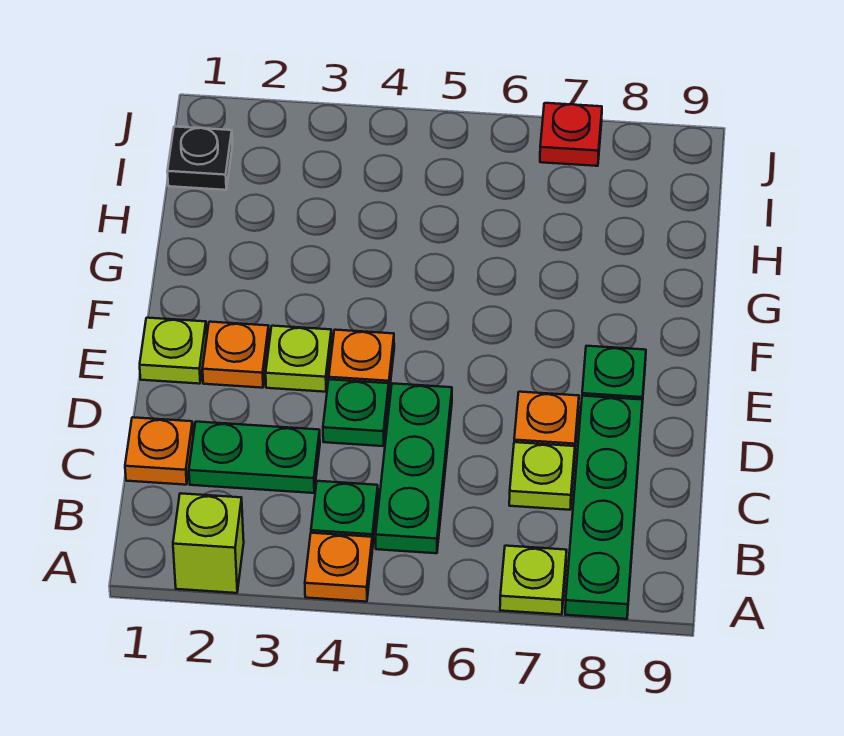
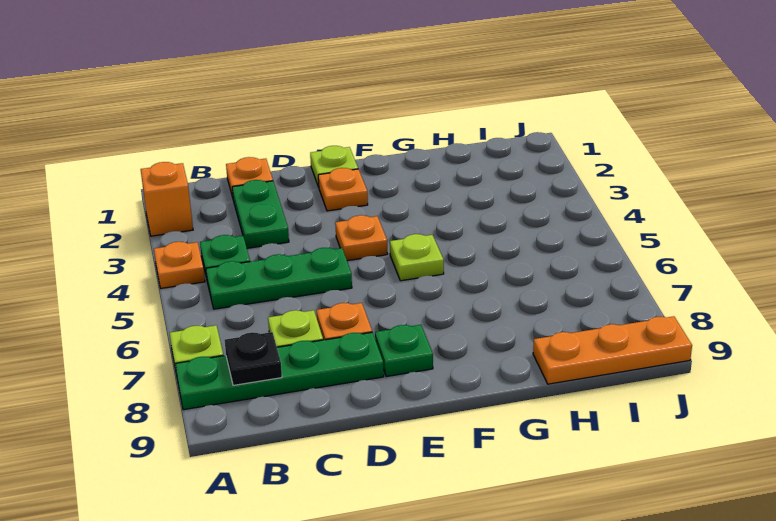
lime 1x1 brick [173,493,244,593] -> orange 1x1 brick [141,162,193,236]
green 1x1 plate [323,379,389,446] -> none
lime 1x1 plate [266,326,332,392] -> lime 1x1 plate moved to [390,234,444,281]
none -> orange 1x3 plate [533,316,692,384]
black 1x1 plate [167,127,232,190] -> black 1x1 plate moved to [225,332,282,385]
red 1x1 plate [540,103,602,166] -> none

